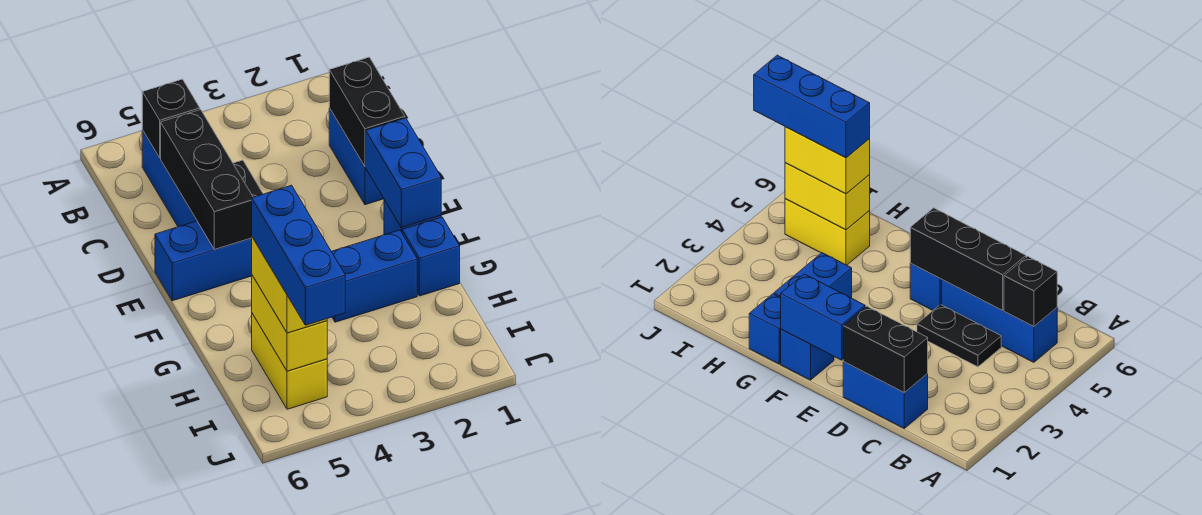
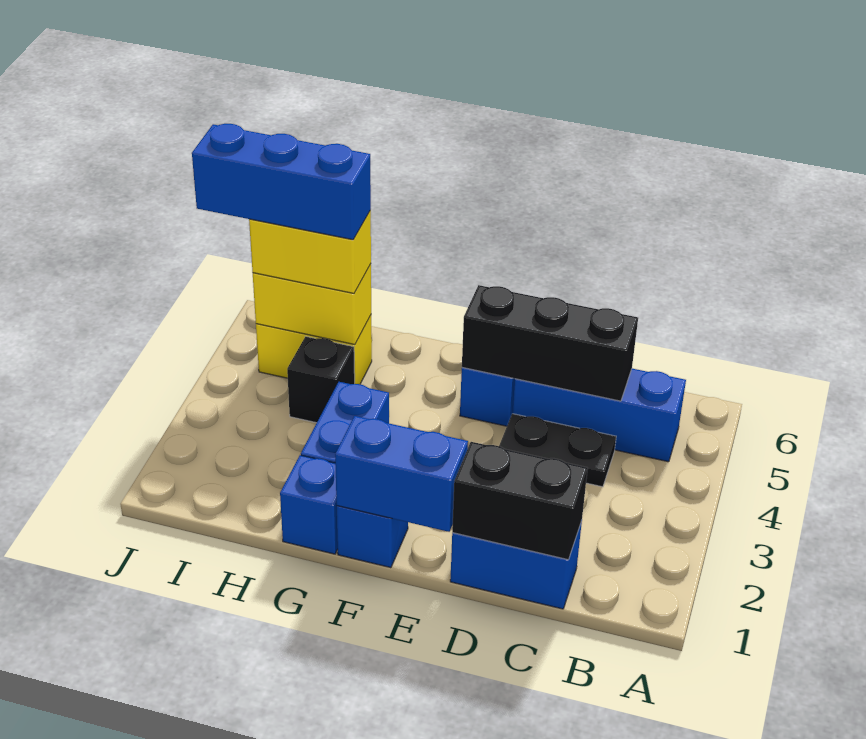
black 1x1 brick [142,79,200,158] -> black 1x1 brick moved to [287,336,355,423]

